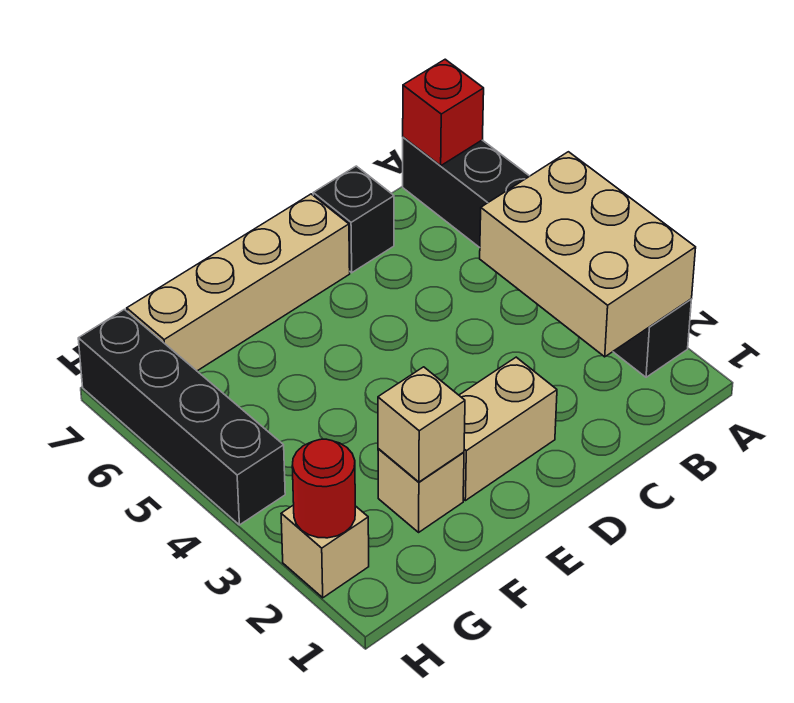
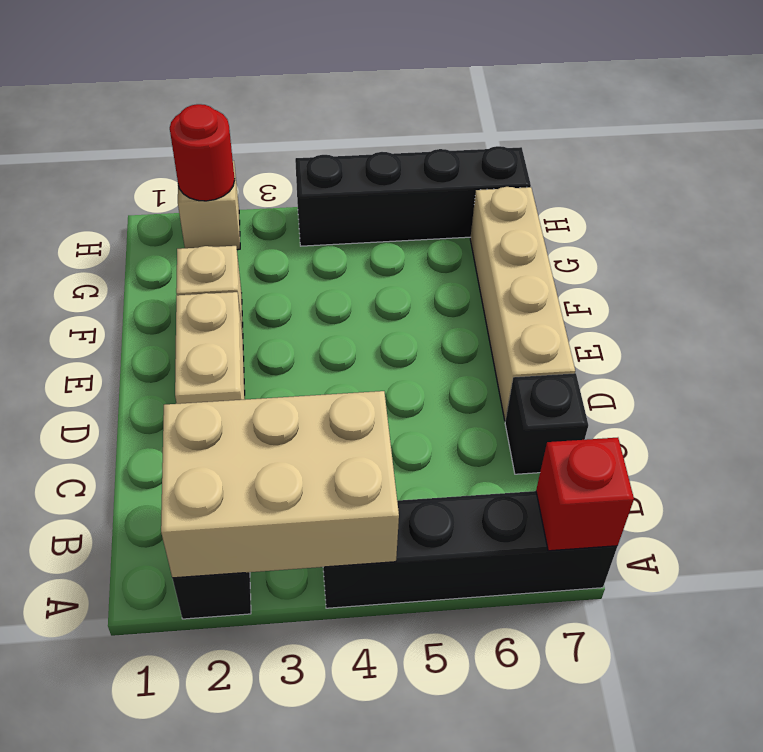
tan 1x1 brick [378,367,465,482] -> none

